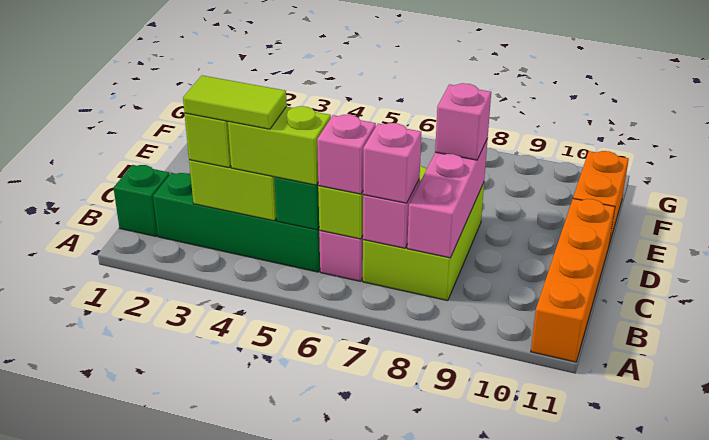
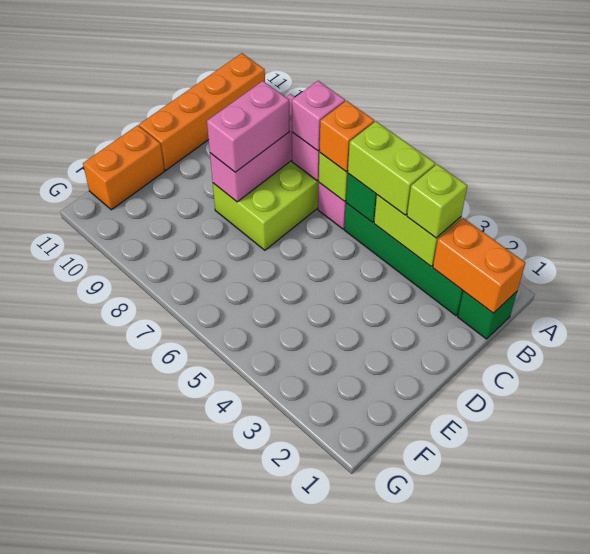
none -> orange 1x2 brick [433,218,525,313]
lime 1x2 tile [183,75,287,129] -> none
pink 1x1 brick [317,115,376,194] -> orange 1x1 brick [320,101,374,172]
pink 1x1 brick [435,83,491,160] -> pink 1x2 brick [207,81,289,172]

